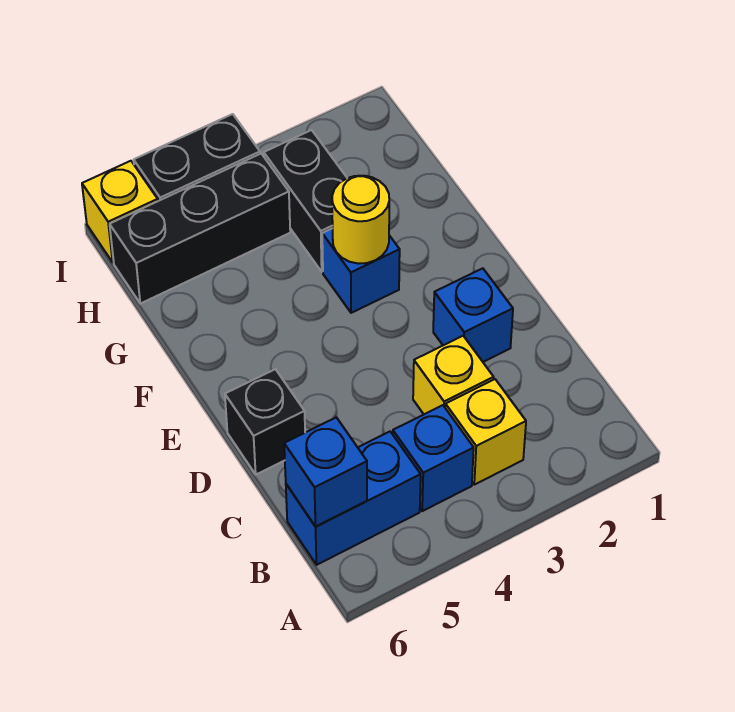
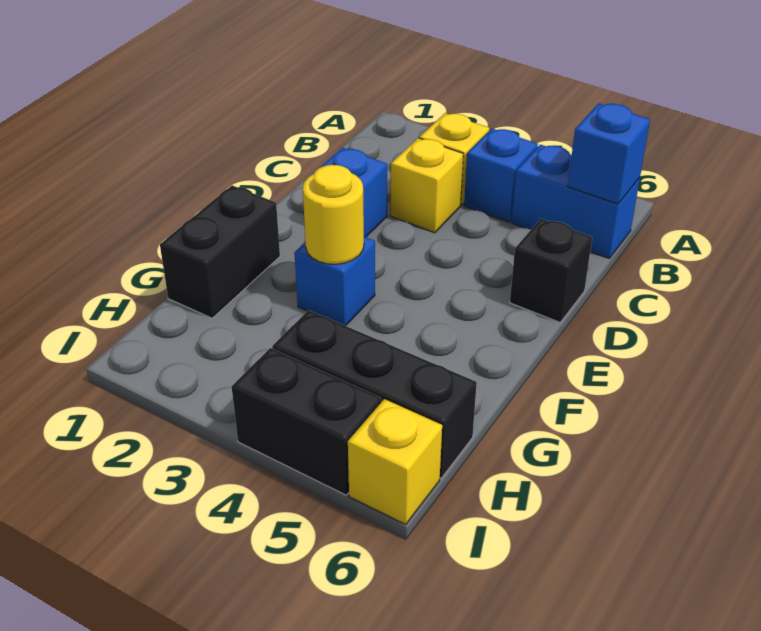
black 1x2 brick [264,130,347,272] -> black 1x2 brick moved to [160,185,280,318]

